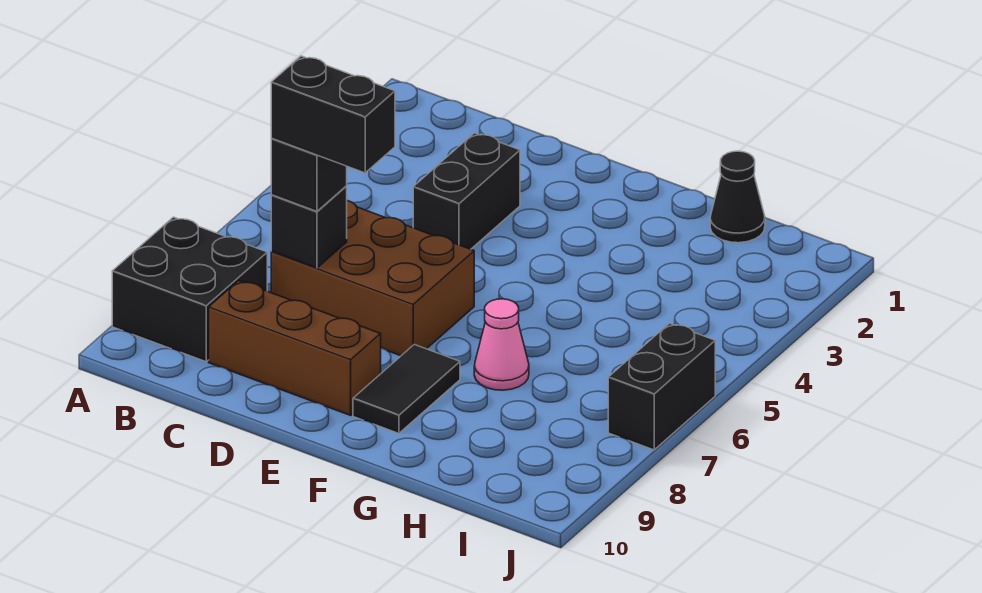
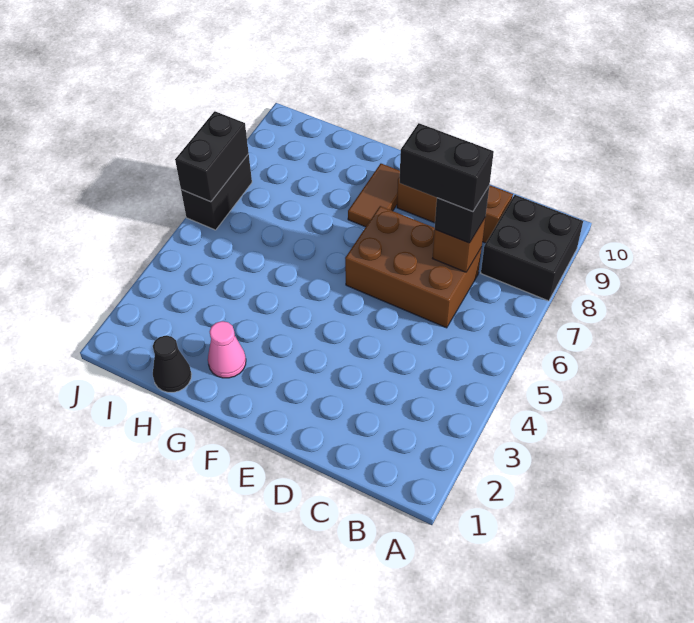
black 1x1 brick [271,186,347,268] -> brown 1x1 brick [432,218,485,272]
black 1x2 brick [413,133,520,249] -> black 1x2 brick moved to [175,111,249,202]
black 1x2 tile [353,345,460,433] -> brown 1x2 tile [348,164,400,227]
pink 1x1 cone [474,299,529,390] -> pink 1x1 cone moved to [208,321,246,378]

